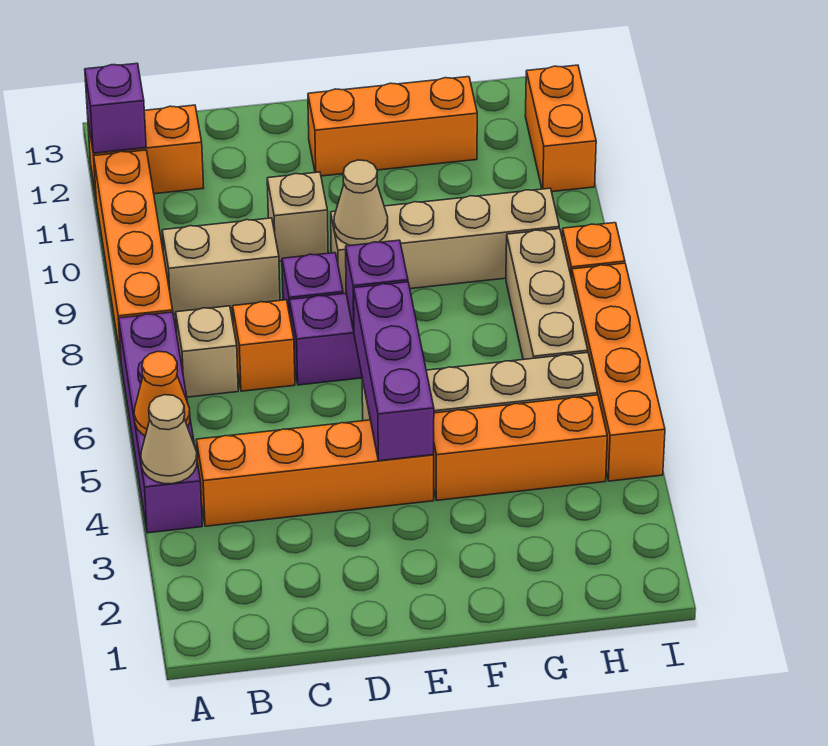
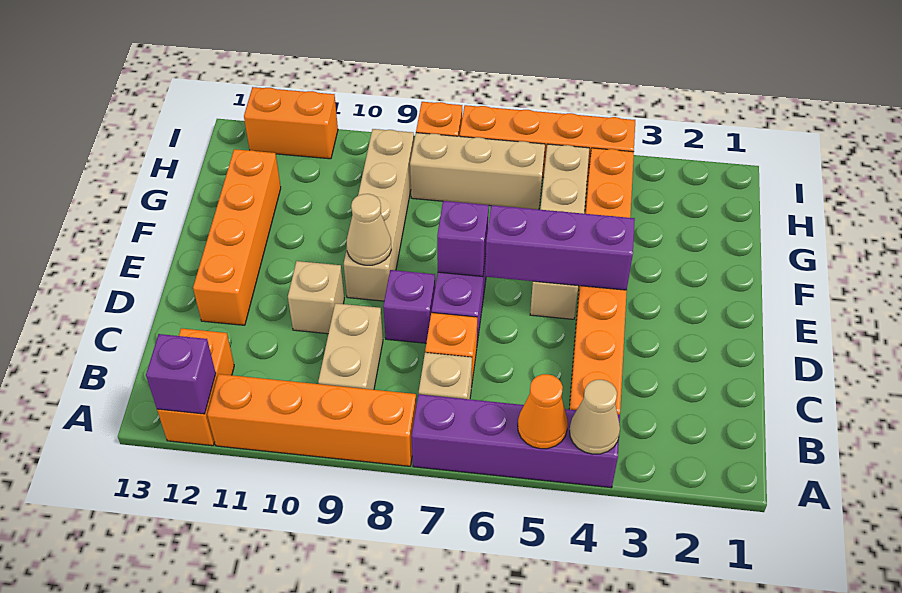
orange 1x3 brick [308,77,477,176] -> orange 1x4 brick [193,149,281,325]

